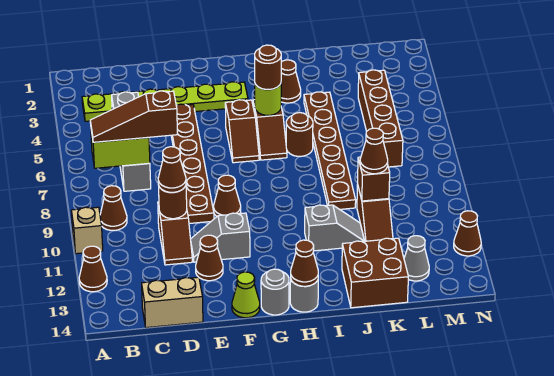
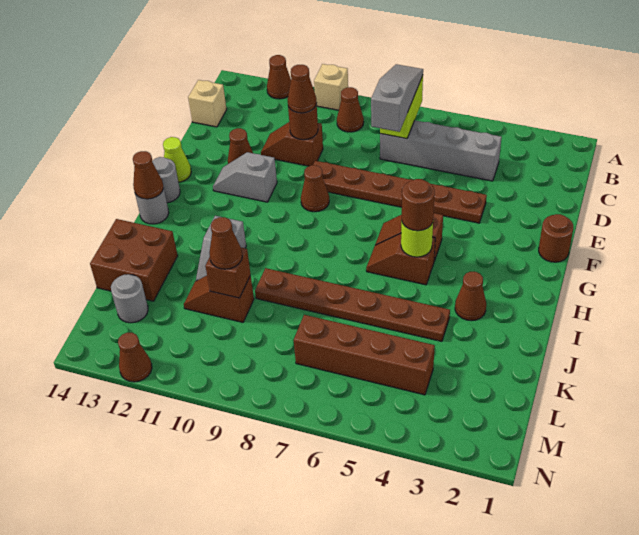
lime 1x6 plate [82,82,248,121] -> none
brown 1x3 slope [90,91,178,142] -> grey 1x3 slope [371,64,423,132]
tan 1x2 brick [142,277,203,328] -> tan 1x1 brick [188,80,227,127]
grey 1x2 slope [191,213,250,262] -> grey 1x2 slope turned to [213,152,277,202]
brown 1x1 round brick [286,113,313,156] -> brown 1x1 round brick moved to [539,214,573,262]
grey 1x1 cone [404,236,429,281] -> grey 1x1 round brick [111,274,148,323]

